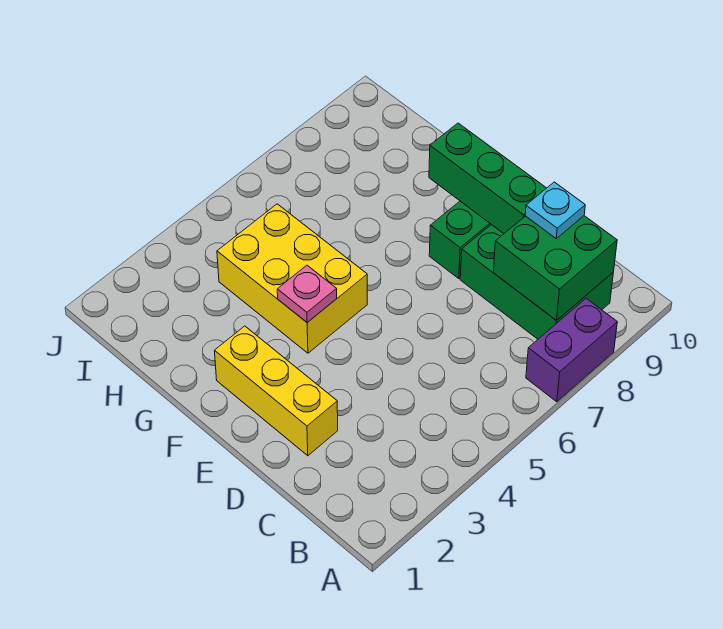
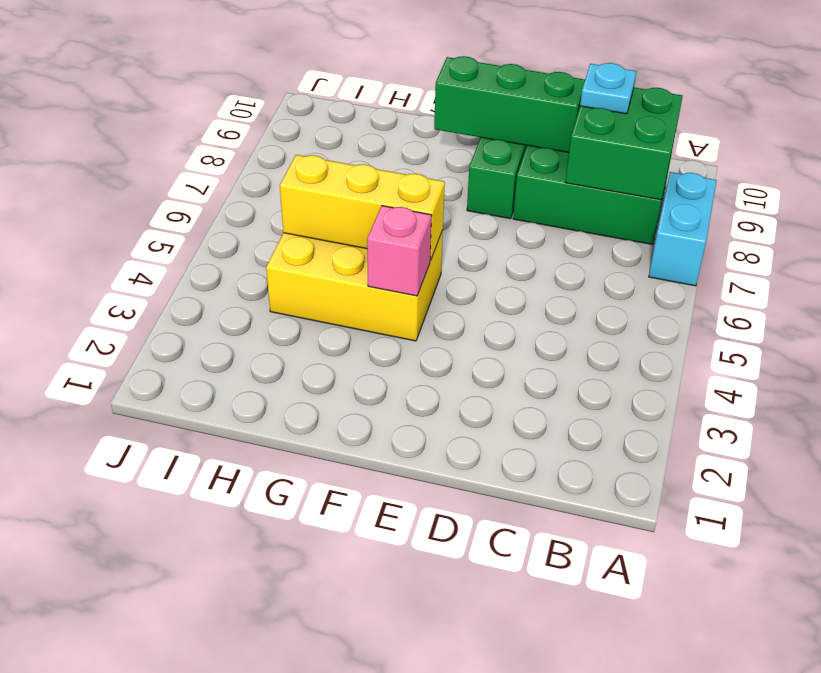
purple 1x2 brick [526,298,617,402] -> cyan 1x2 brick [649,172,717,286]
yellow 1x3 brick [215,326,338,456] -> yellow 1x3 brick moved to [280,155,445,261]
pink 1x1 plate [277,265,337,322] -> pink 1x1 brick [367,206,432,296]

